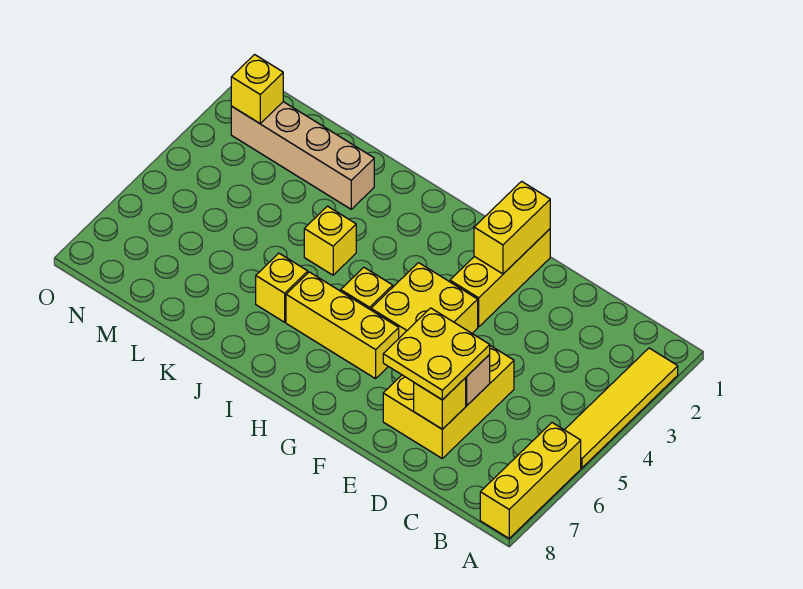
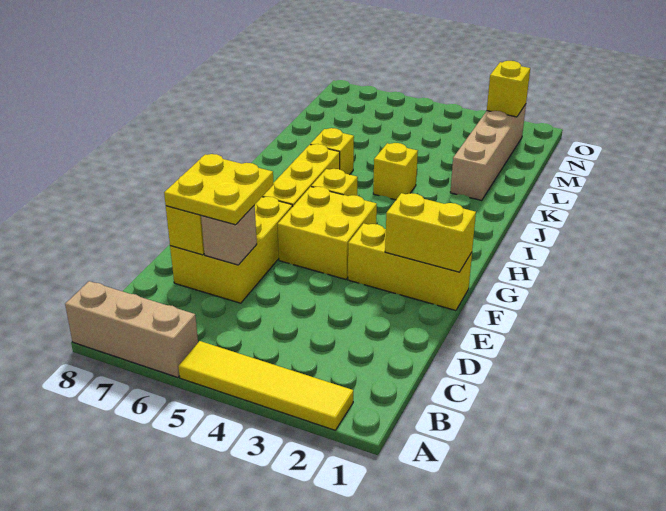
yellow 1x3 brick [480,423,581,538] -> tan 1x3 brick [65,281,198,378]
yellow 2x3 brick [383,346,514,458] -> yellow 2x3 brick turned to [170,197,293,303]

